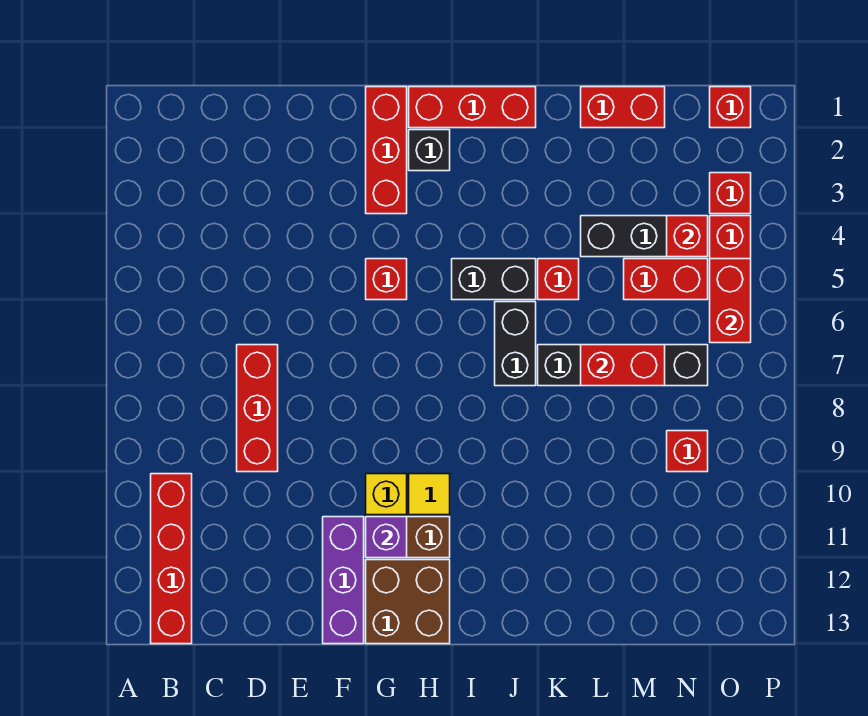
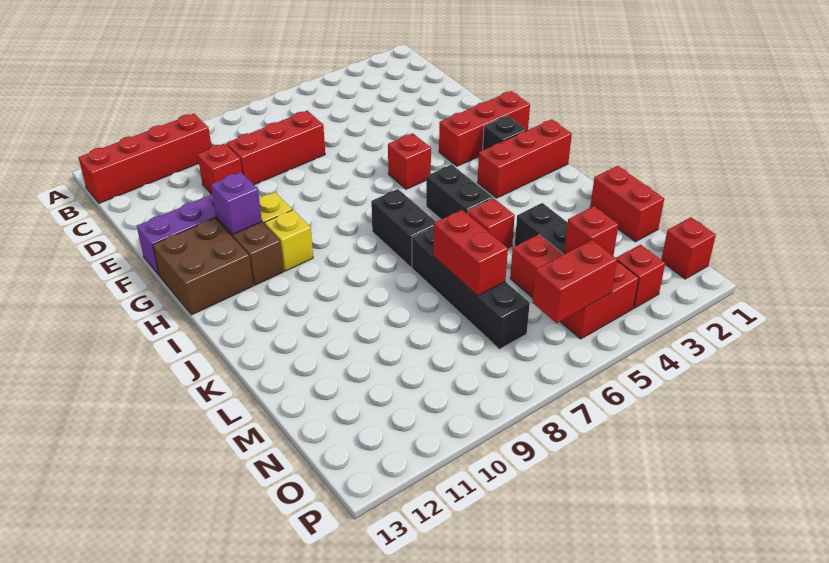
red 1x3 brick [409,87,536,128] -> red 1x3 brick turned to [477,119,572,198]
yellow 1x1 tile [409,474,450,515] -> yellow 1x1 brick [264,210,313,271]
black 1x2 brick [495,302,536,386] -> black 1x2 brick turned to [371,189,436,267]
red 1x1 brick [667,431,708,472] -> red 1x1 brick moved to [197,143,242,194]

